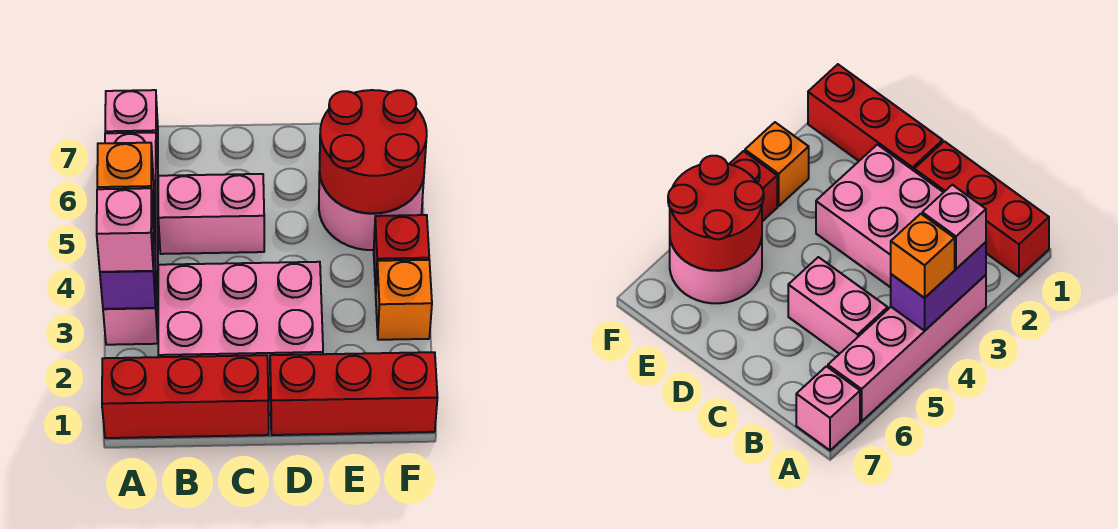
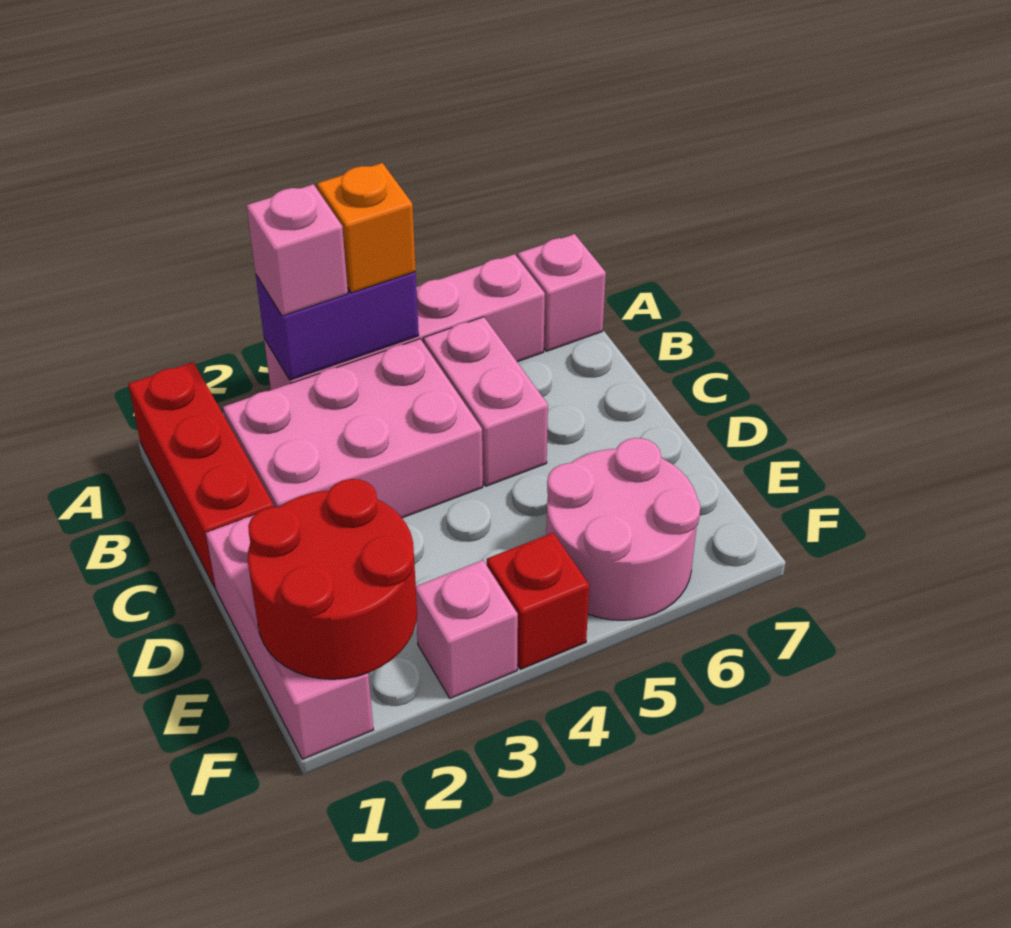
pink 2x3 brick [158,262,323,388] -> pink 2x3 brick turned to [223,339,483,518]
red 1x3 brick [270,352,437,435] -> pink 1x3 brick [206,515,374,759]
red 2x2 round brick [320,90,427,213] -> red 2x2 round brick moved to [248,479,417,679]
orange 1x1 brick [376,260,432,340] -> pink 1x1 brick [416,560,518,698]

